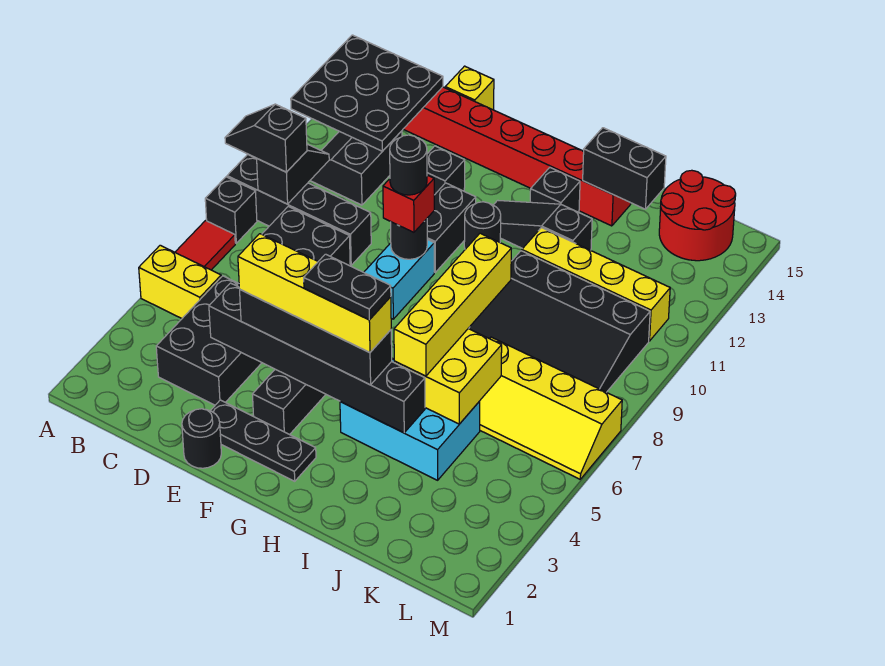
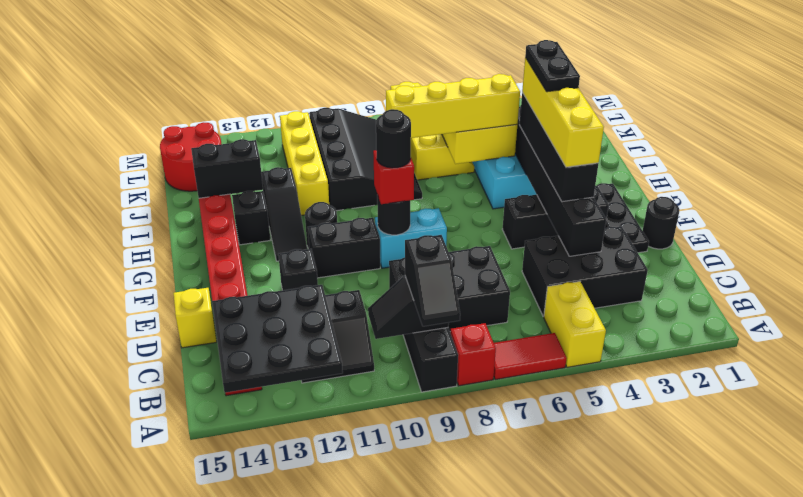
black 1x1 brick [205,177,257,243] -> red 1x1 brick [450,323,496,386]
black 1x2 brick [583,128,666,209] -> black 1x2 brick turned to [191,139,263,198]

